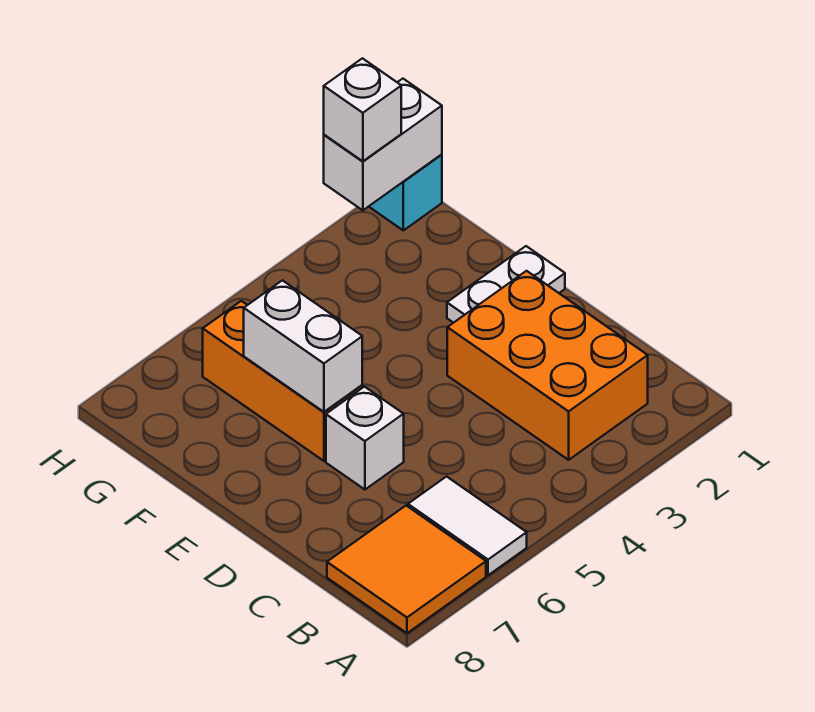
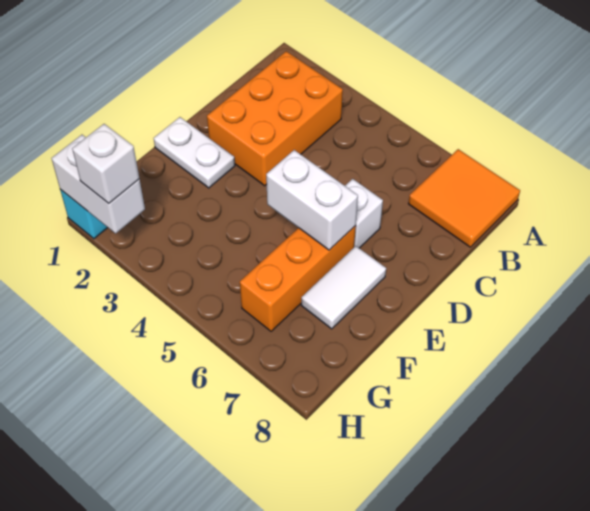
white 1x2 tile [408,477,527,575] -> white 1x2 tile moved to [301,246,386,329]
white 1x2 brick [244,280,362,412] -> white 1x2 brick turned to [266,150,358,250]

